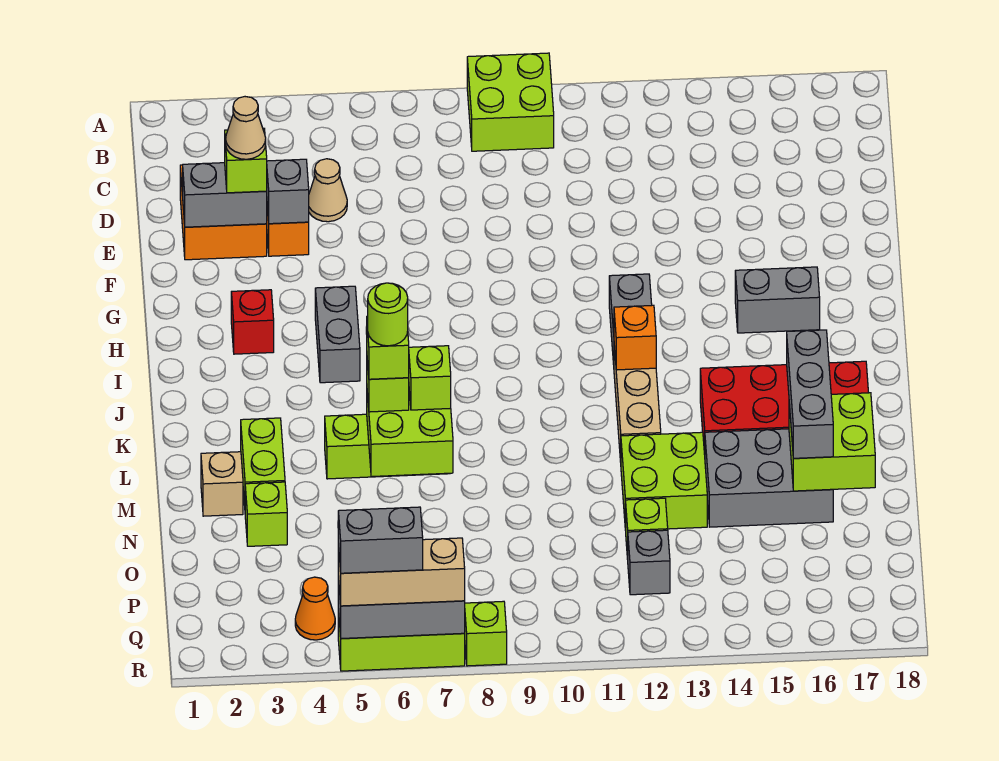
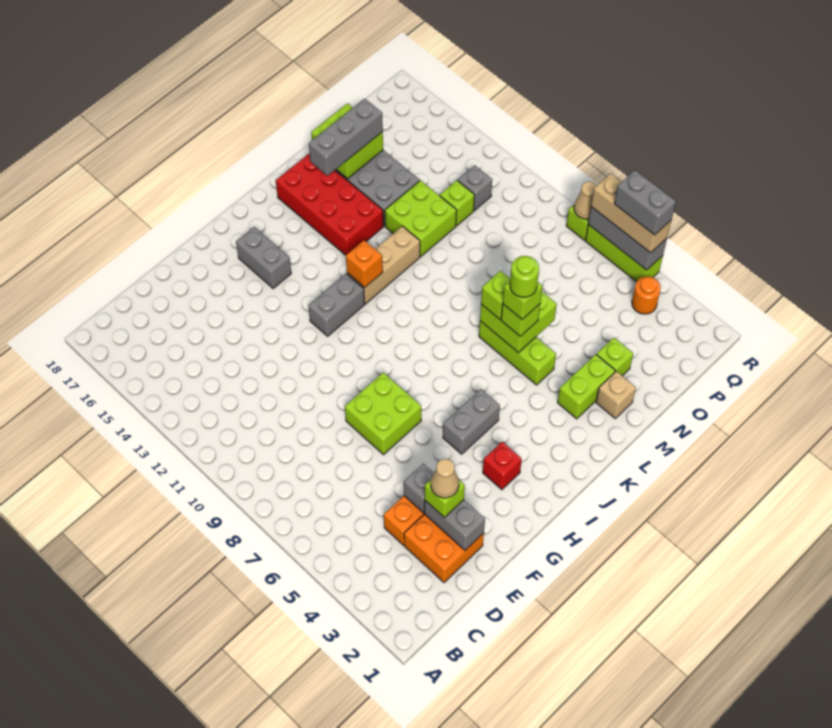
lime 2x2 brick [467,53,554,151] -> lime 2x2 brick moved to [345,373,421,455]
tan 1x1 cone [309,159,347,222] -> tan 1x1 cone moved to [574,182,597,219]
orange 1x1 cone [295,577,335,640] -> orange 1x1 round brick [632,276,661,314]

